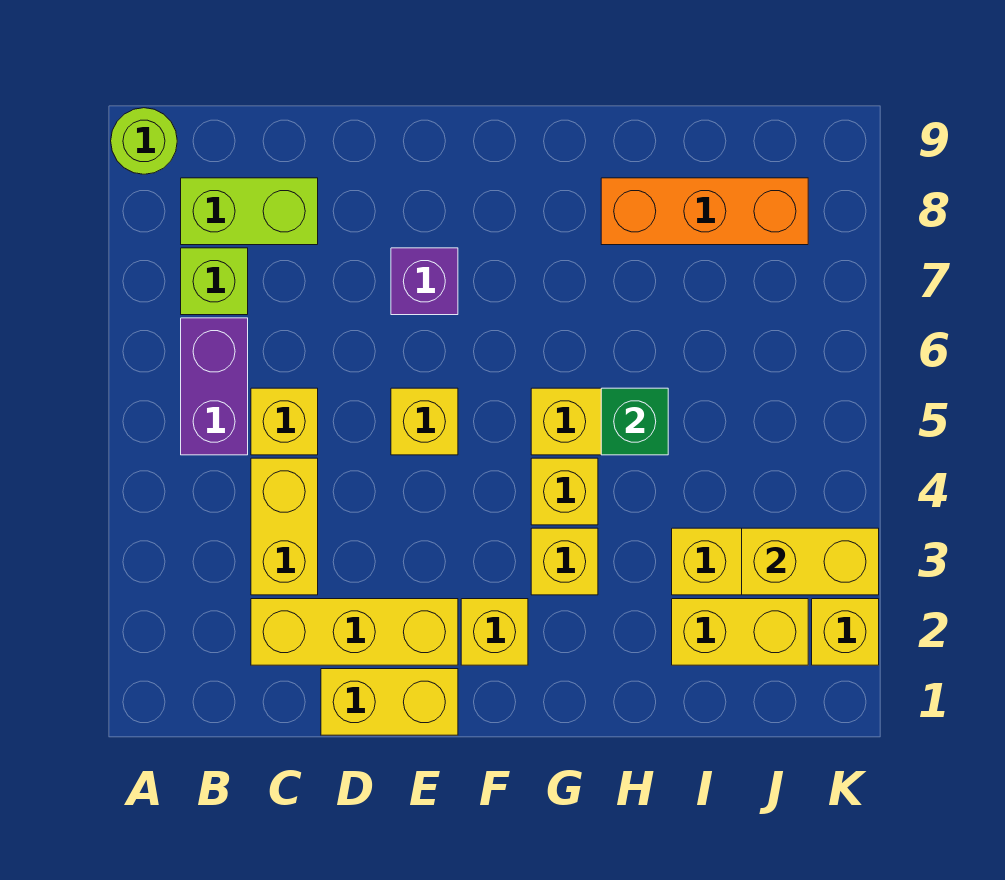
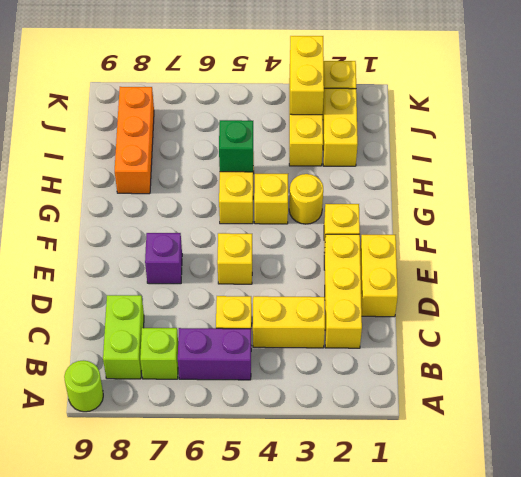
yellow 1x1 brick [531,528,598,595] -> yellow 1x1 round brick [289,174,323,224]

